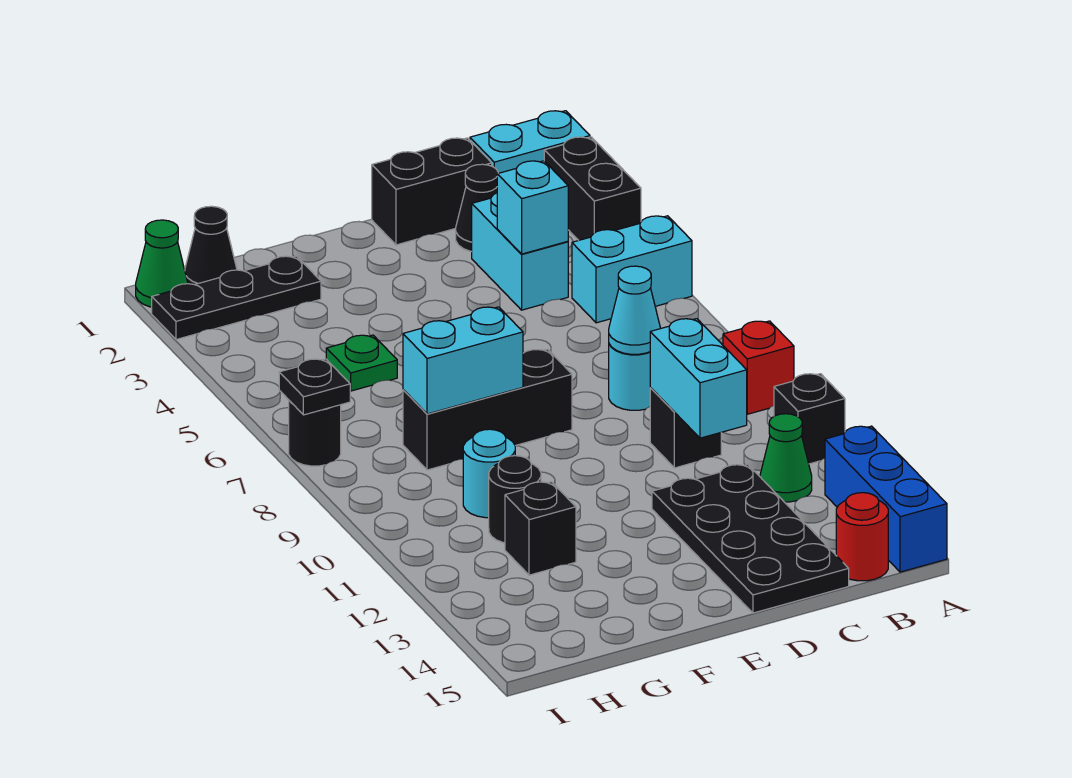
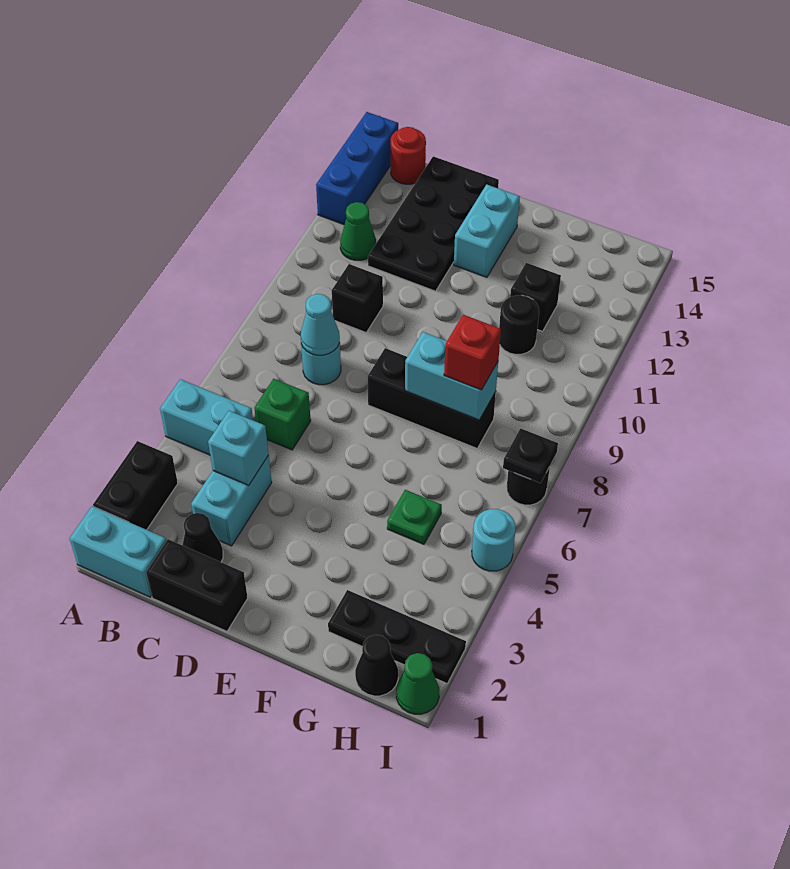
red 1x1 brick [723,321,794,414] -> red 1x1 brick moved to [444,315,501,390]
black 1x1 brick [774,374,845,464] -> none
none -> green 1x1 brick [254,379,311,450]
cyan 1x2 brick [650,319,747,438] -> cyan 1x2 brick moved to [454,184,520,277]
cyan 1x1 round brick [463,429,515,518] -> cyan 1x1 round brick moved to [472,509,516,571]

